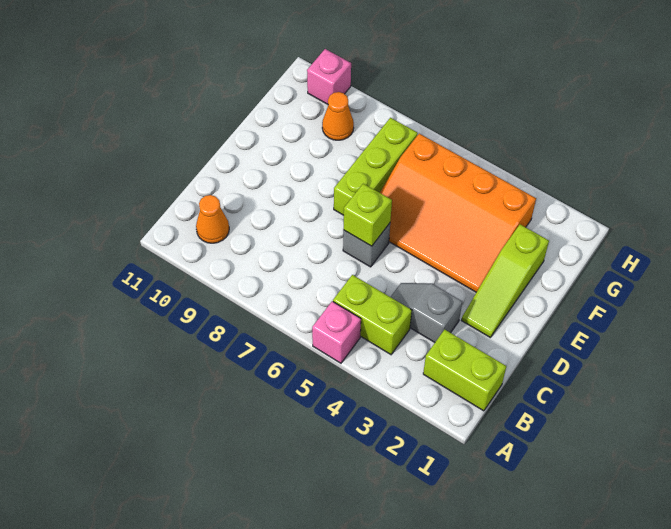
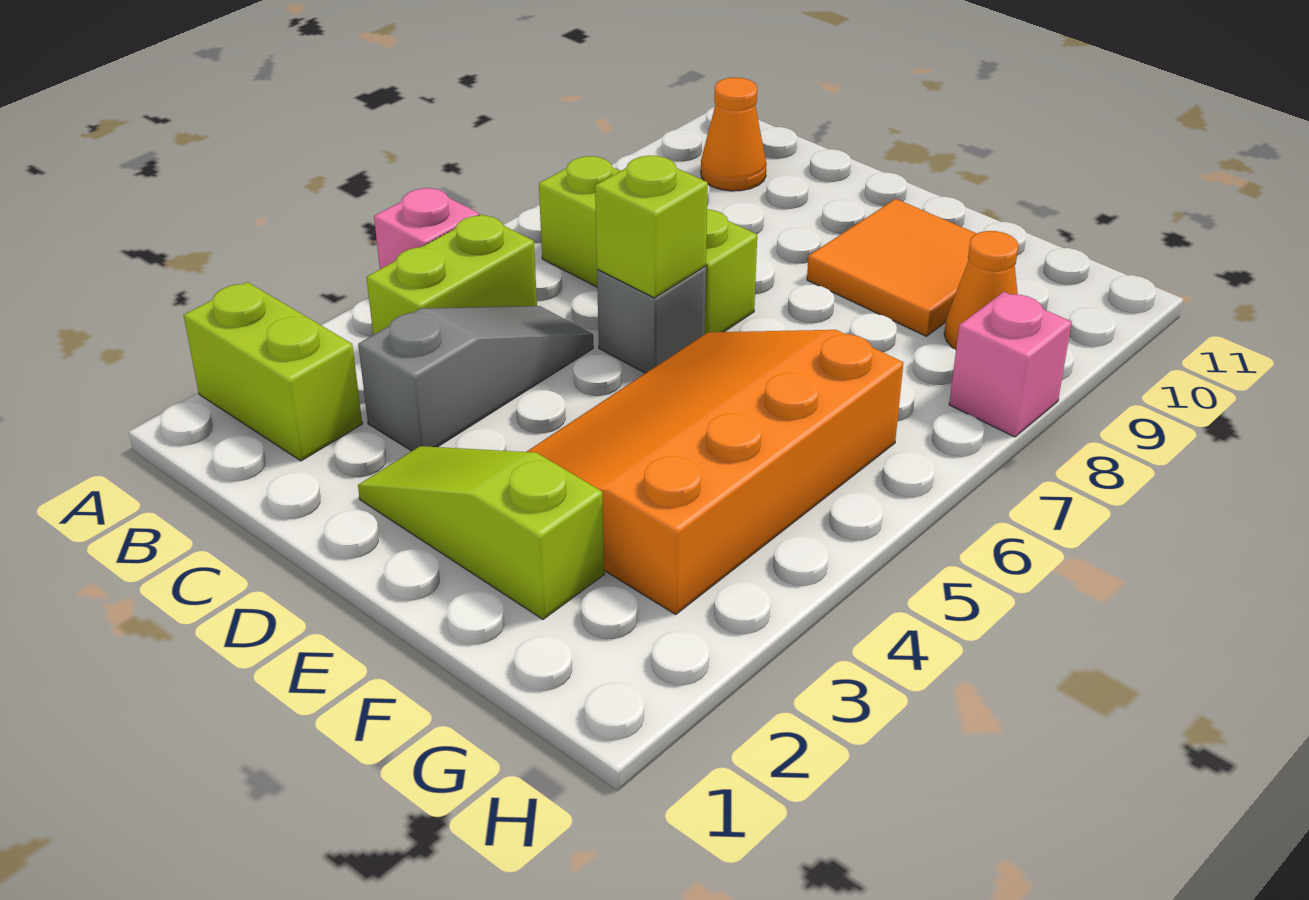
lime 1x2 brick [423,330,506,411] -> lime 1x2 brick turned to [184,282,362,461]
grey 1x2 slope [391,283,462,342] -> grey 1x3 slope [358,306,593,451]
lime 1x3 brick [334,118,418,215] -> lime 1x3 brick moved to [539,156,757,334]
none -> orange 2x2 tile [807,199,977,336]
pink 1x1 brick [307,49,351,104] -> pink 1x1 brick moved to [949,292,1072,437]

